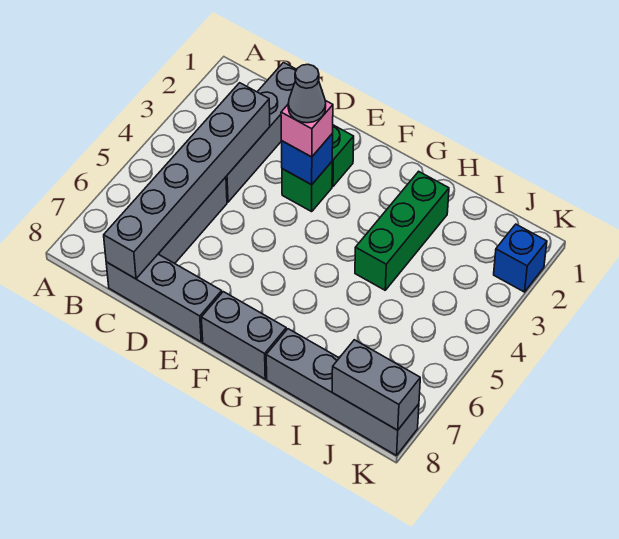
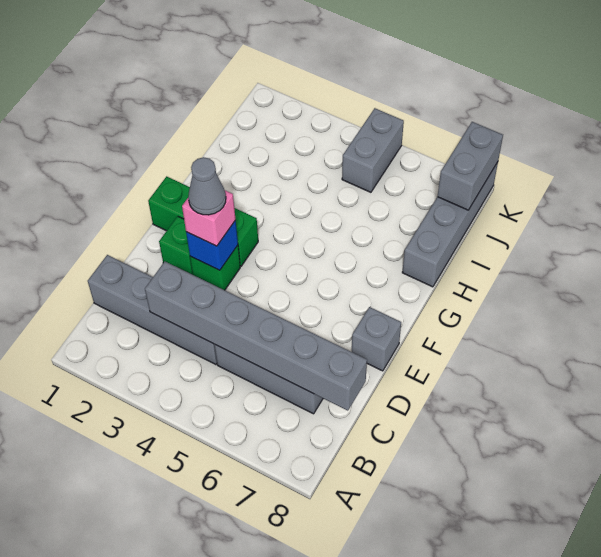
grey 1x3 brick [106,254,222,342] -> grey 1x1 brick [352,307,401,371]
grey 1x2 brick [201,292,286,379] -> grey 1x2 brick moved to [342,108,404,192]
green 1x3 brick [355,171,449,290] -> green 1x3 brick moved to [148,176,258,266]
blue 1x1 brick [494,224,547,292] -> none

